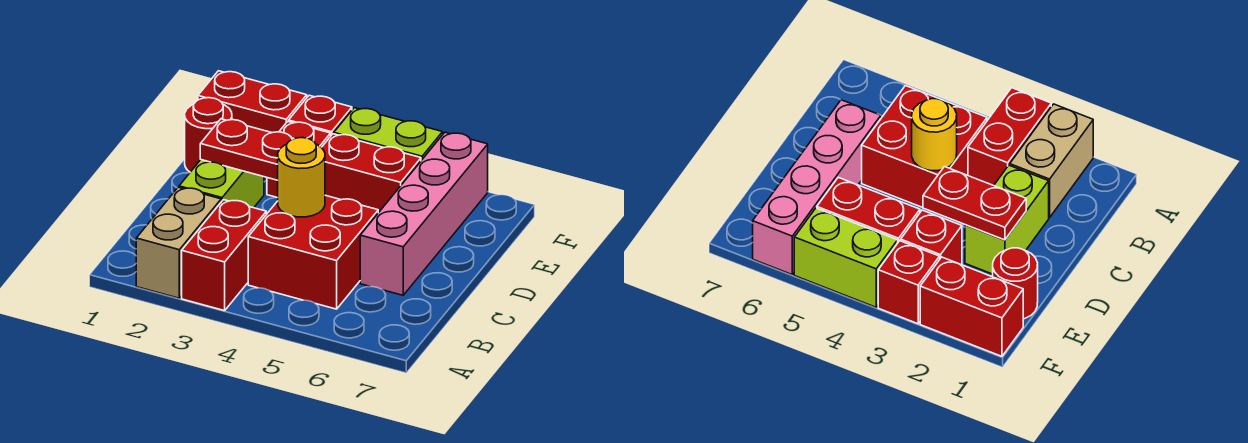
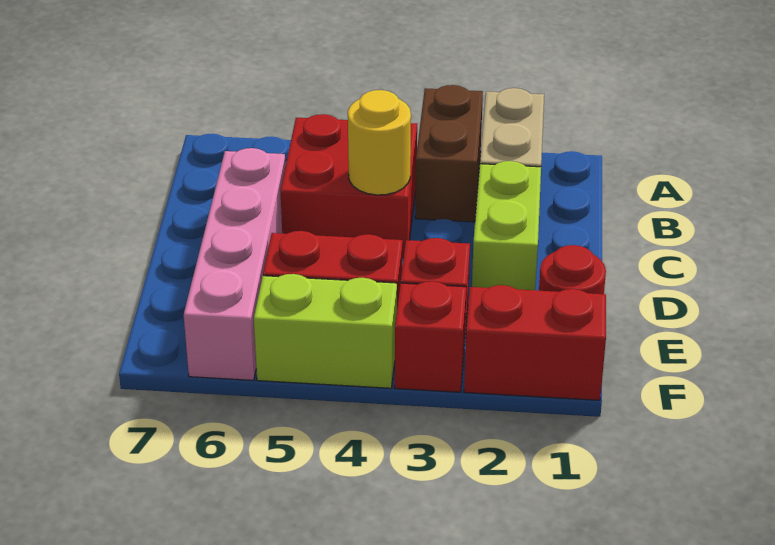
red 1x2 brick [182,200,266,311] -> brown 1x2 brick [415,85,483,222]
red 1x2 plate [200,119,294,180] -> none

